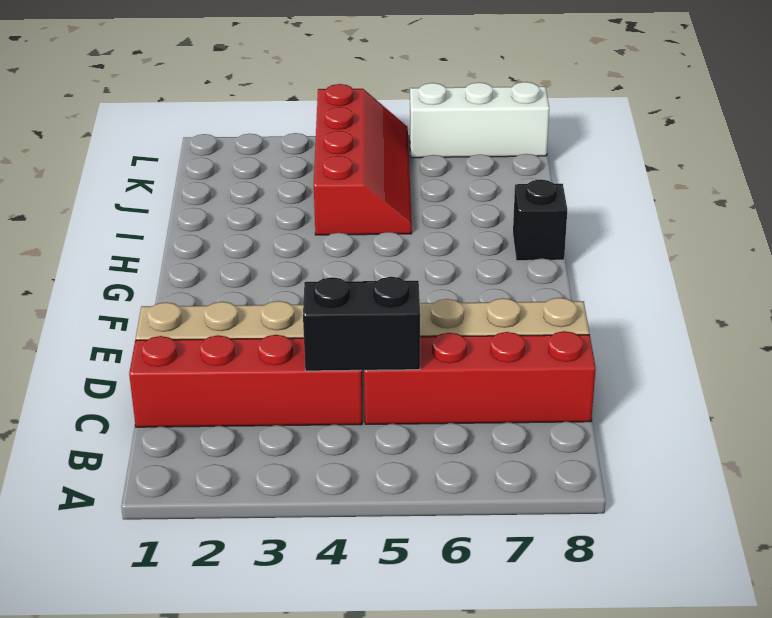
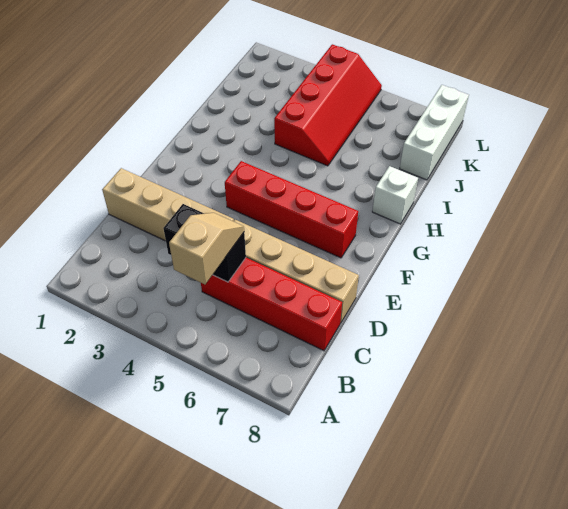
none -> tan 1x2 slope [169,213,244,284]
red 1x4 brick [129,335,362,427] -> red 1x4 brick moved to [225,161,358,258]
black 1x1 brick [513,180,567,261] -> white 1x1 brick [372,166,418,224]
white 1x3 brick [410,82,549,158] -> white 1x3 brick turned to [400,85,469,180]

